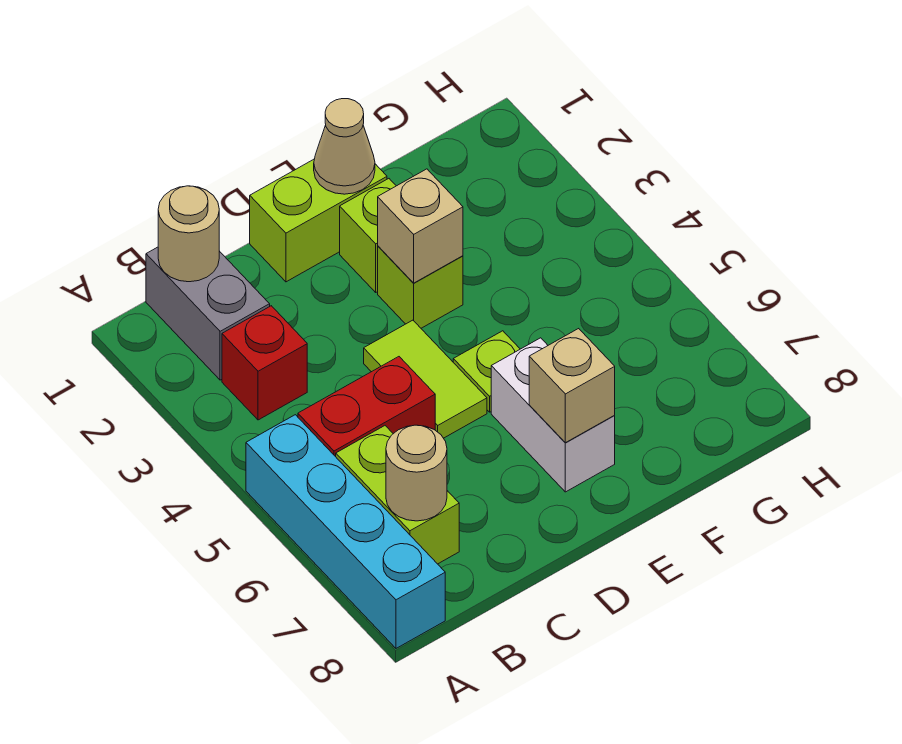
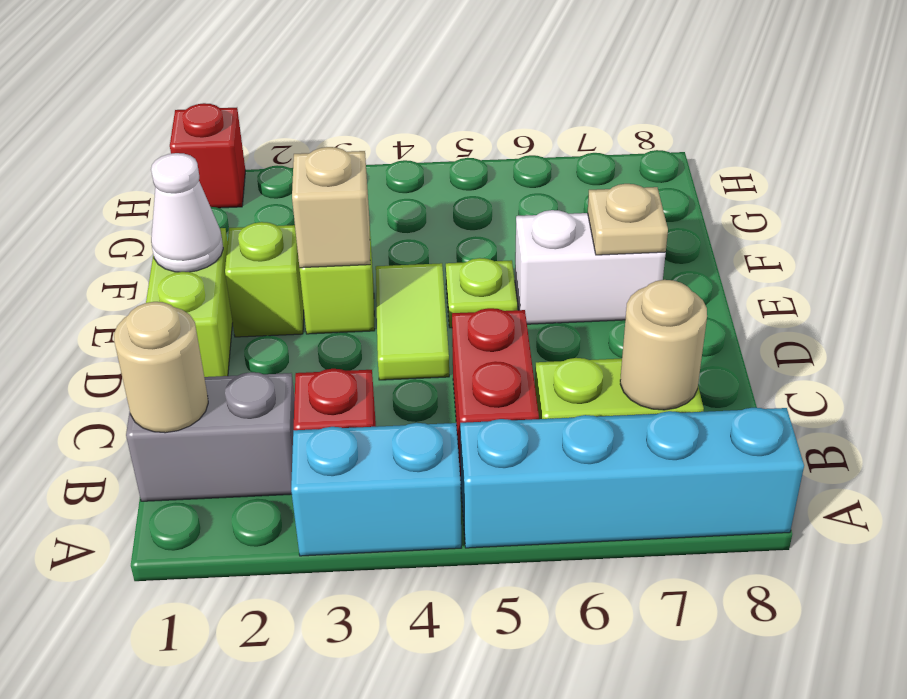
none -> cyan 1x2 brick [291,423,461,556]
lime 1x2 tile [364,320,487,438] -> lime 1x2 tile turned to [376,263,449,380]
tan 1x1 cone [314,99,375,194] -> white 1x1 cone [151,153,223,272]
tan 1x1 brick [529,329,615,443] -> tan 1x1 plate [588,184,668,255]
none -> red 1x1 brick [170,103,245,208]

